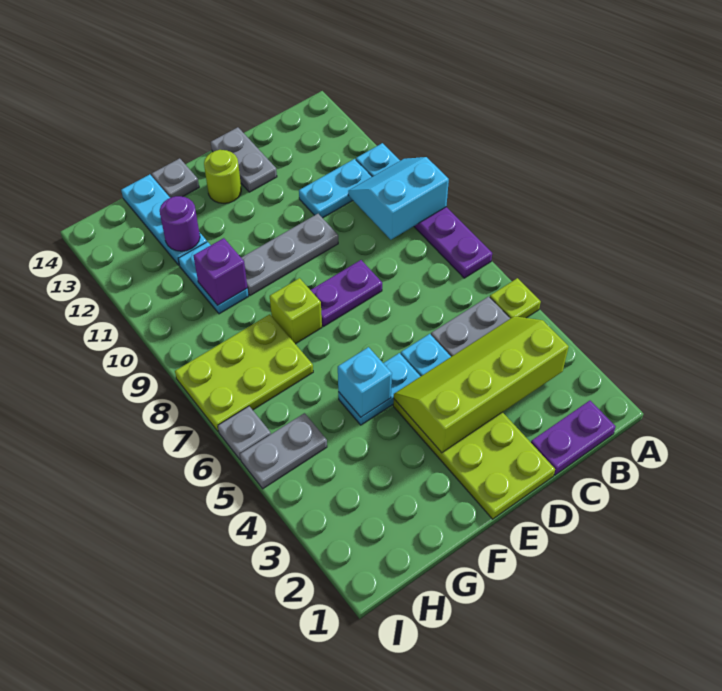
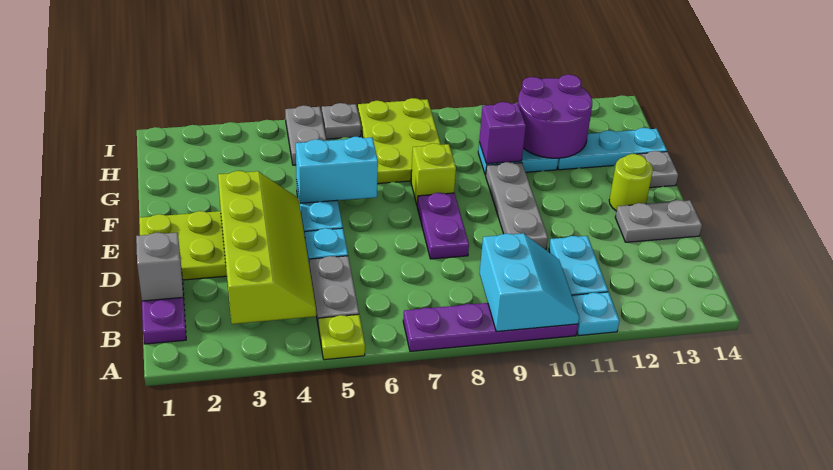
none -> grey 1x1 brick [136,232,183,301]
cyan 1x1 brick [338,347,392,417] -> cyan 1x2 brick [296,137,378,203]
purple 1x1 round brick [160,196,200,251] -> purple 2x2 round brick [518,75,592,158]

